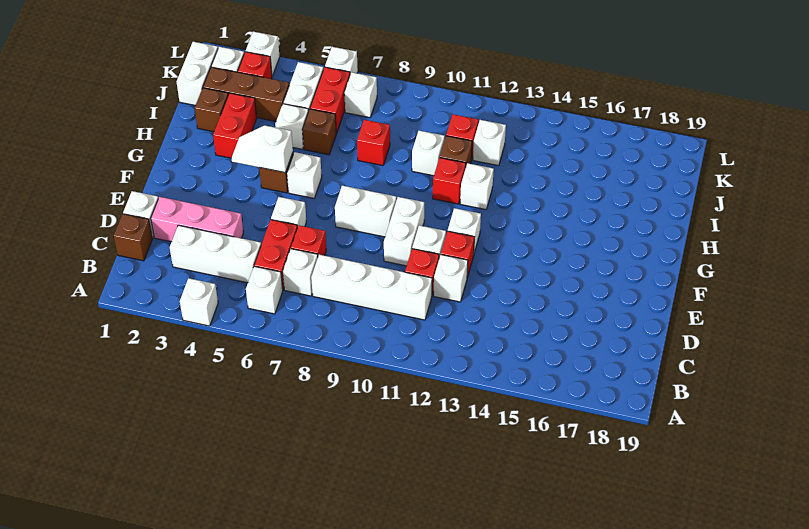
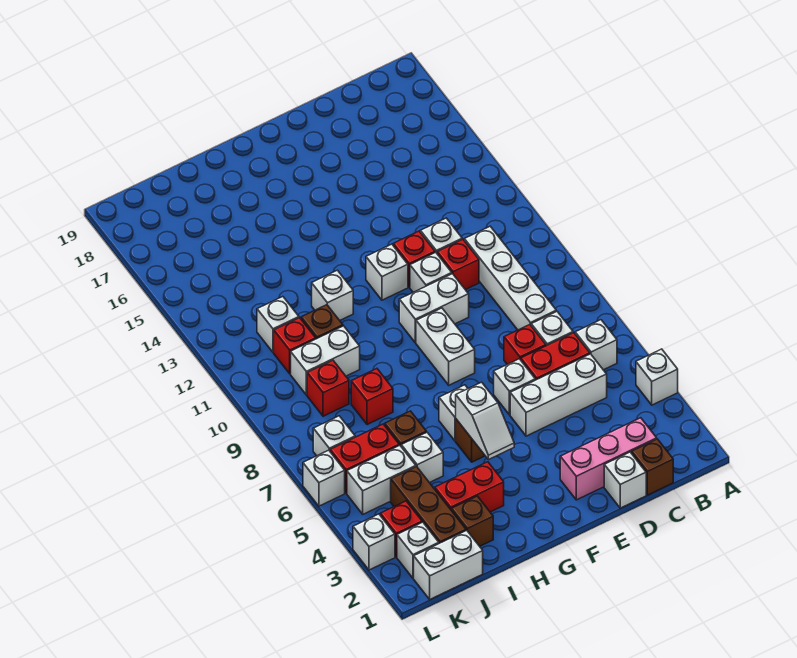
white 1x3 brick [170,225,261,283] -> white 1x3 brick turned to [510,354,607,436]
pink 1x3 brick [151,197,243,242] -> pink 1x3 brick turned to [560,418,657,500]
red 1x1 brick [433,158,466,204] -> red 1x1 brick moved to [307,360,349,416]
white 1x1 brick [412,131,445,176] -> white 1x2 brick [291,326,360,395]

